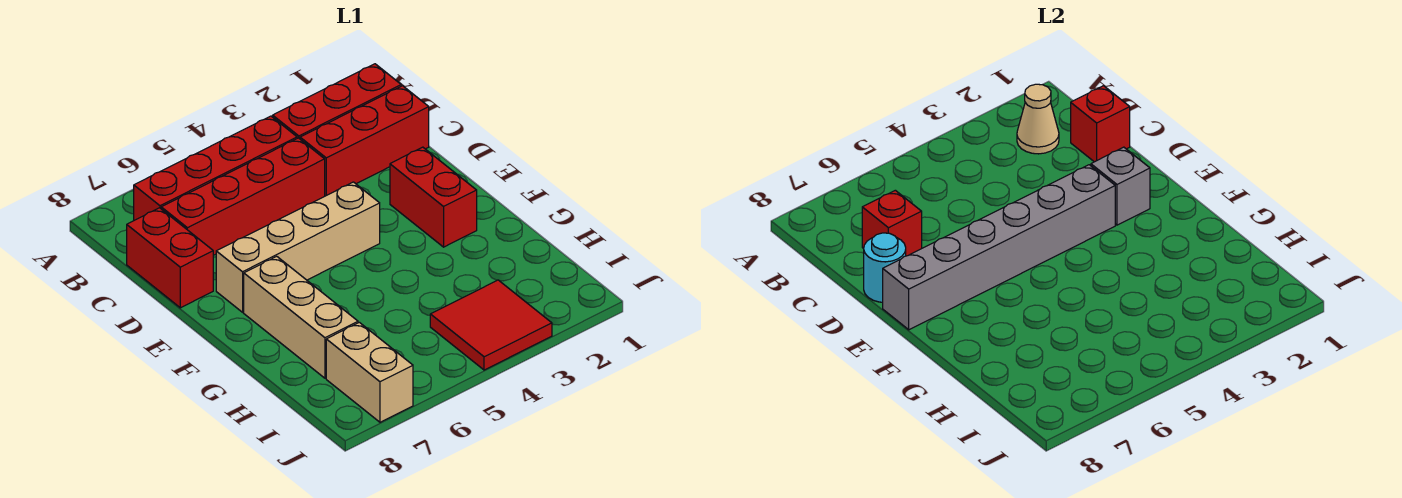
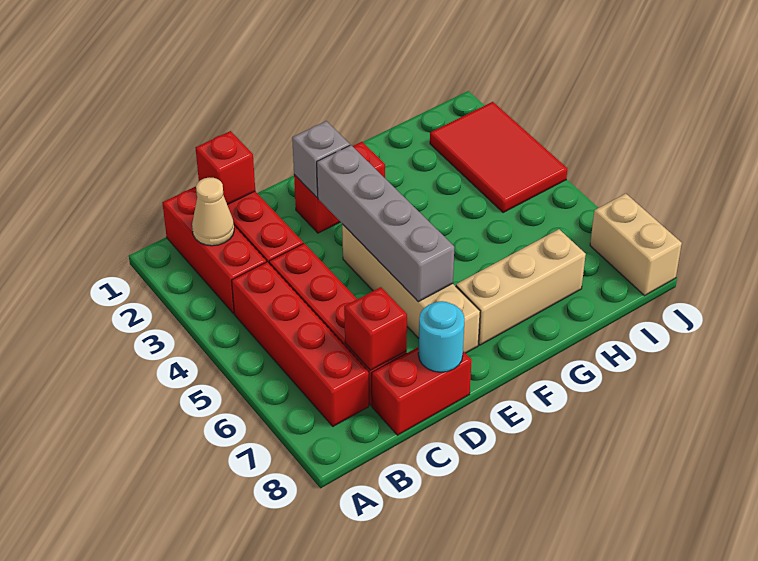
grey 1x6 brick [883,165,1115,330] -> grey 1x4 brick [317,145,454,302]
red 2x2 tile [430,280,552,370] -> red 2x3 tile [430,102,567,213]
tan 1x2 brick [326,322,413,422] -> tan 1x2 brick turned to [590,194,682,295]

